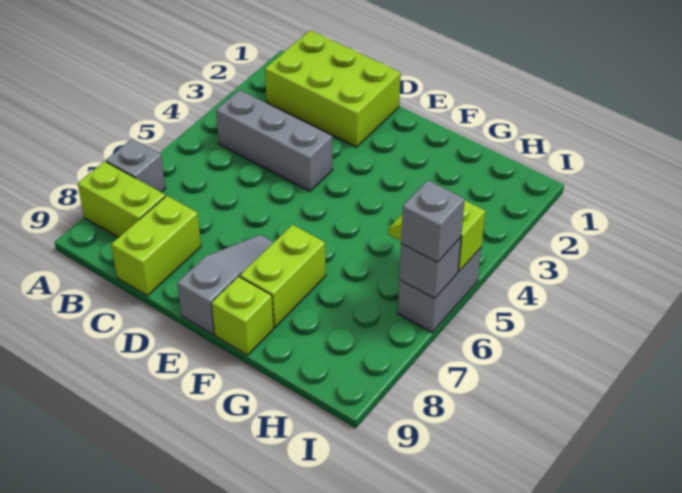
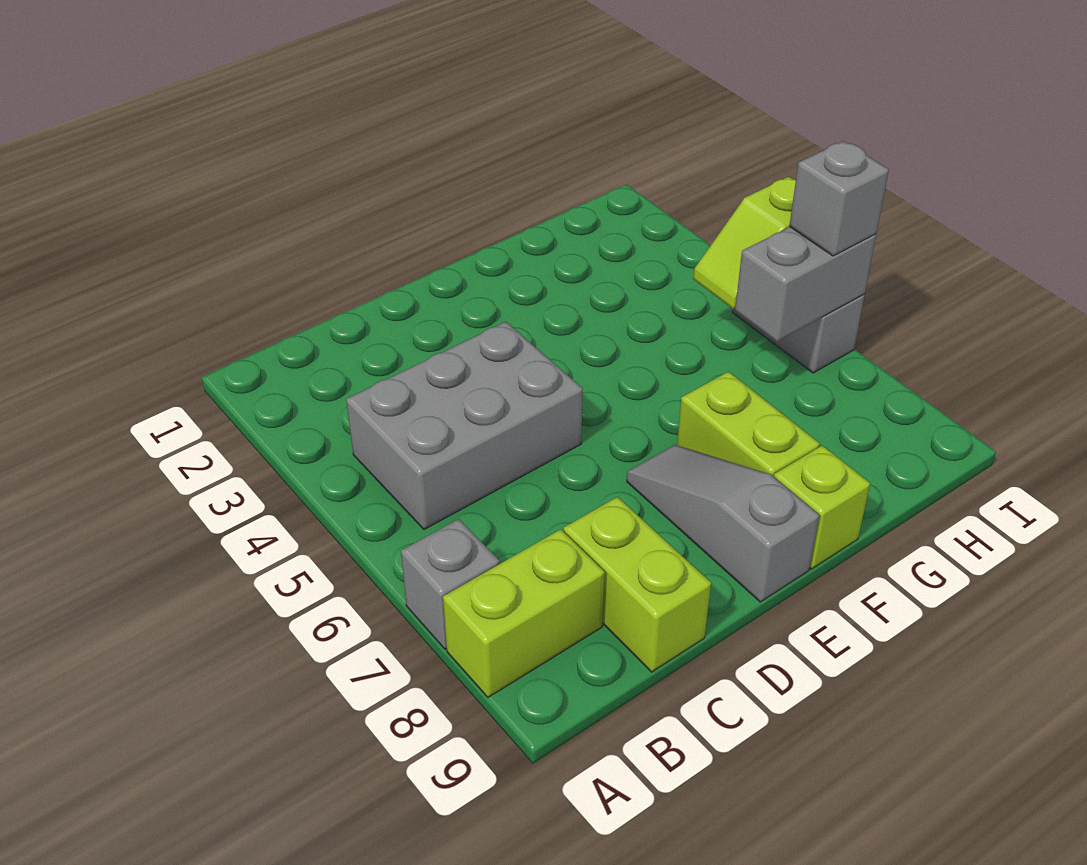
lime 2x3 brick [265,30,401,147] -> none
grey 1x3 brick [216,90,333,191] -> grey 2x3 brick [346,322,583,530]
grey 1x1 brick [399,237,461,298] -> grey 1x2 brick [735,227,876,341]

